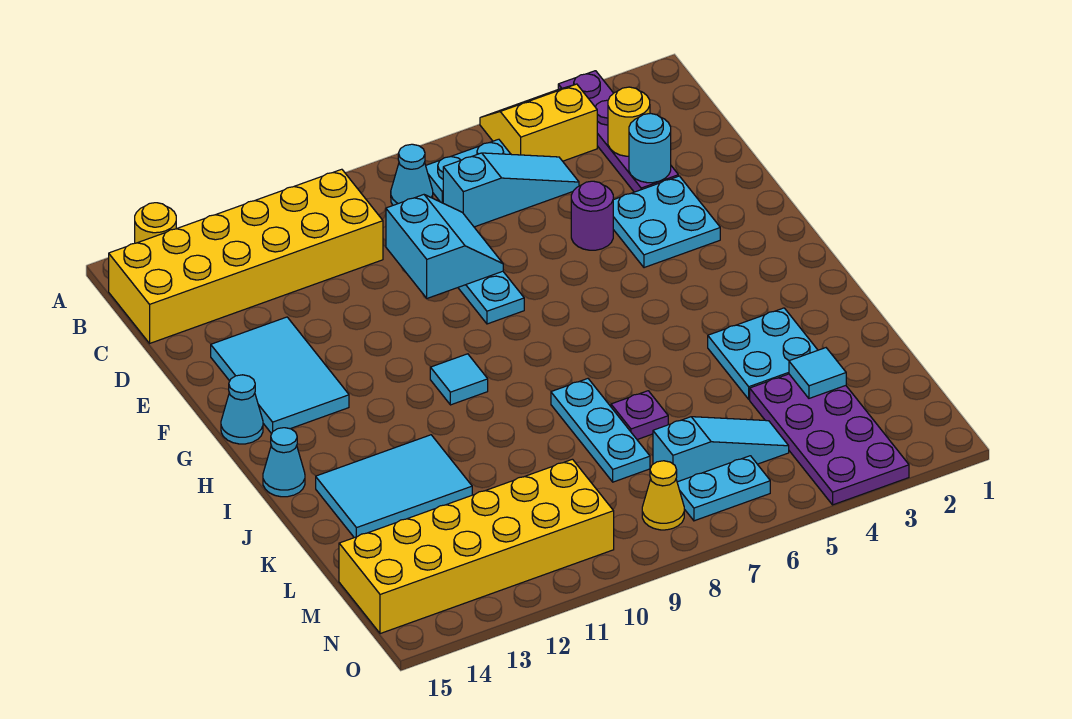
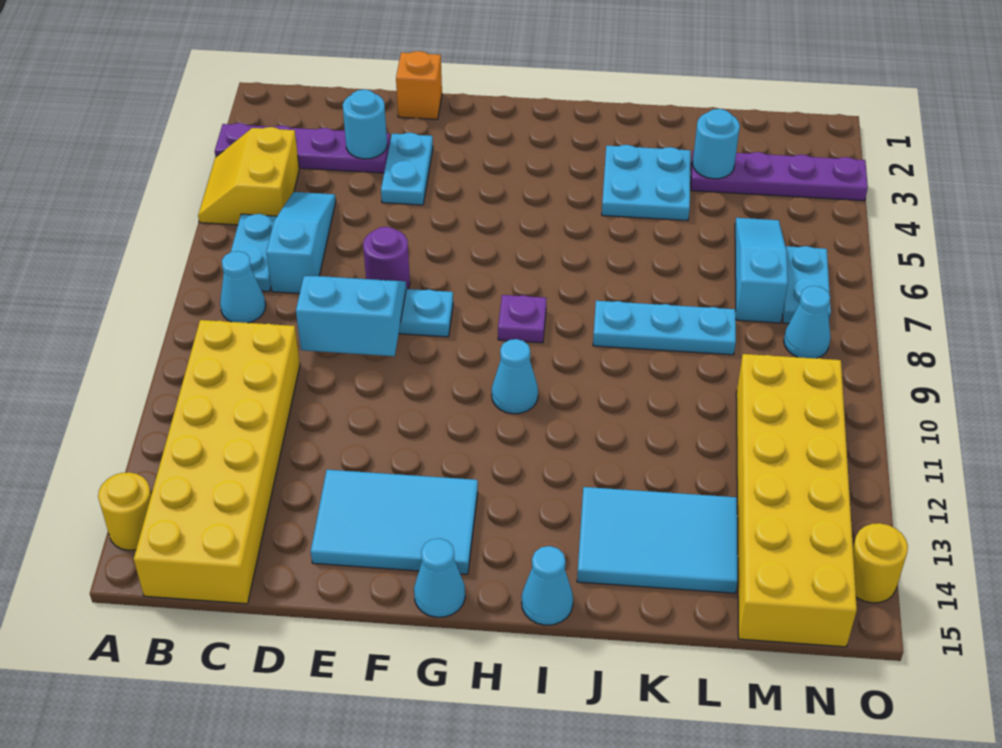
yellow 1x1 round brick [608,87,650,156] -> yellow 1x1 round brick moved to [853,523,908,603]
none -> orange 1x1 brick [396,51,442,119]
cyan 2x2 plate [613,176,720,268] -> cyan 1x2 plate [381,133,433,205]
purple 1x1 round brick [571,181,613,250] -> purple 1x1 round brick moved to [363,227,410,289]
cyan 1x1 tile [430,354,488,405] -> cyan 1x1 cone [492,339,538,414]
cyan 2x3 tile [316,435,472,538] -> cyan 2x3 tile turned to [577,487,738,593]
purple 1x1 plate [611,391,668,440] -> purple 1x1 plate moved to [498,295,546,343]
purple 2x4 plate [750,374,909,505] -> purple 1x4 plate [691,150,868,201]
cyan 1x1 tile [789,348,846,398] -> cyan 1x1 round brick [693,109,740,179]
yellow 1x1 cone [642,461,684,530] -> cyan 1x1 cone [784,286,830,358]

